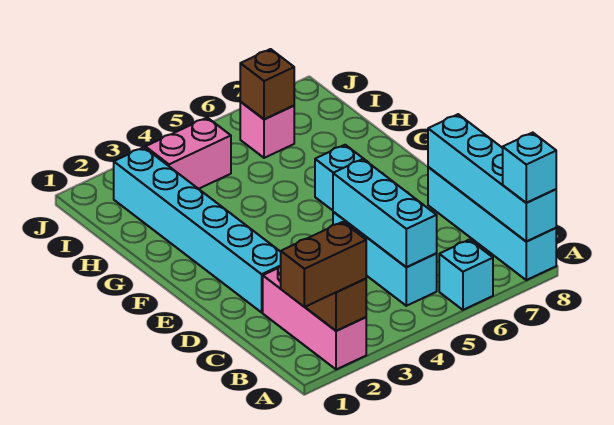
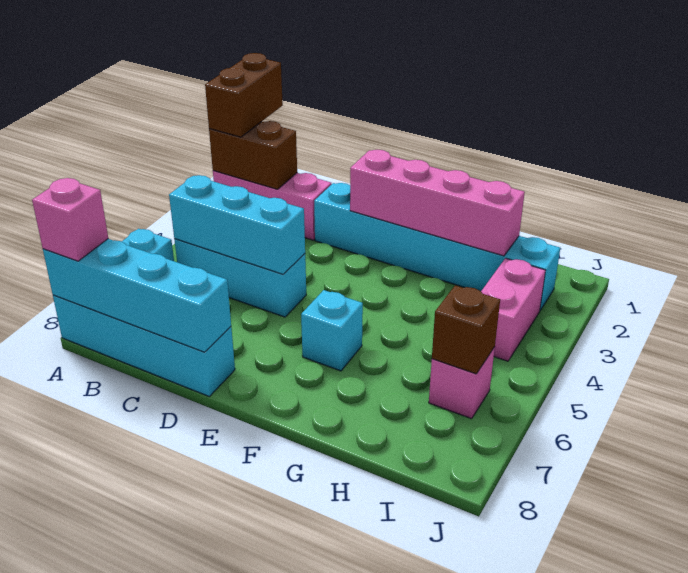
cyan 1x1 brick [503,133,556,203] -> pink 1x1 brick [32,178,108,261]
none -> pink 1x4 brick [350,150,525,256]

